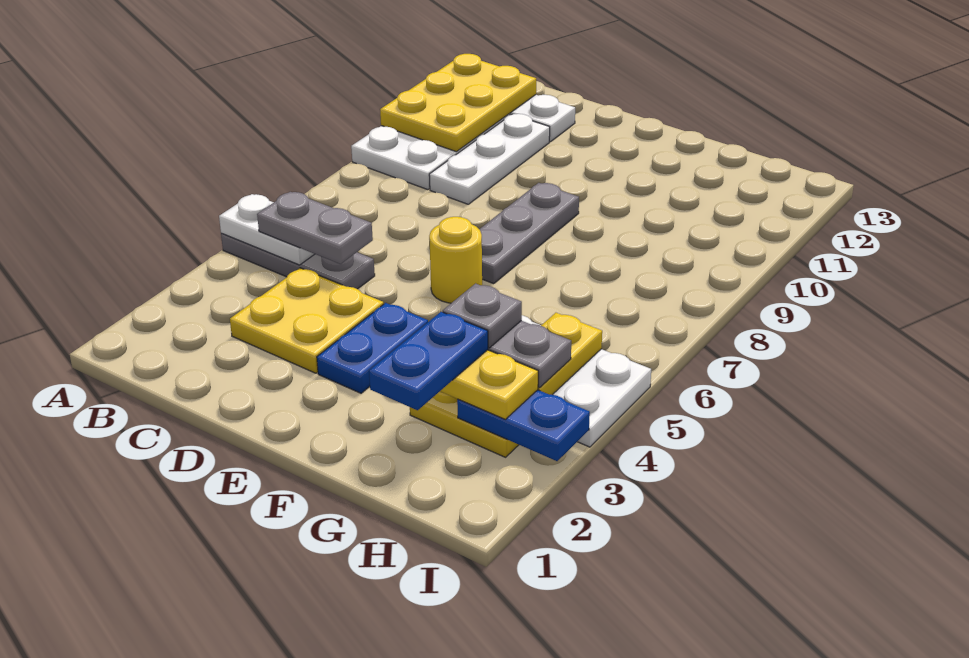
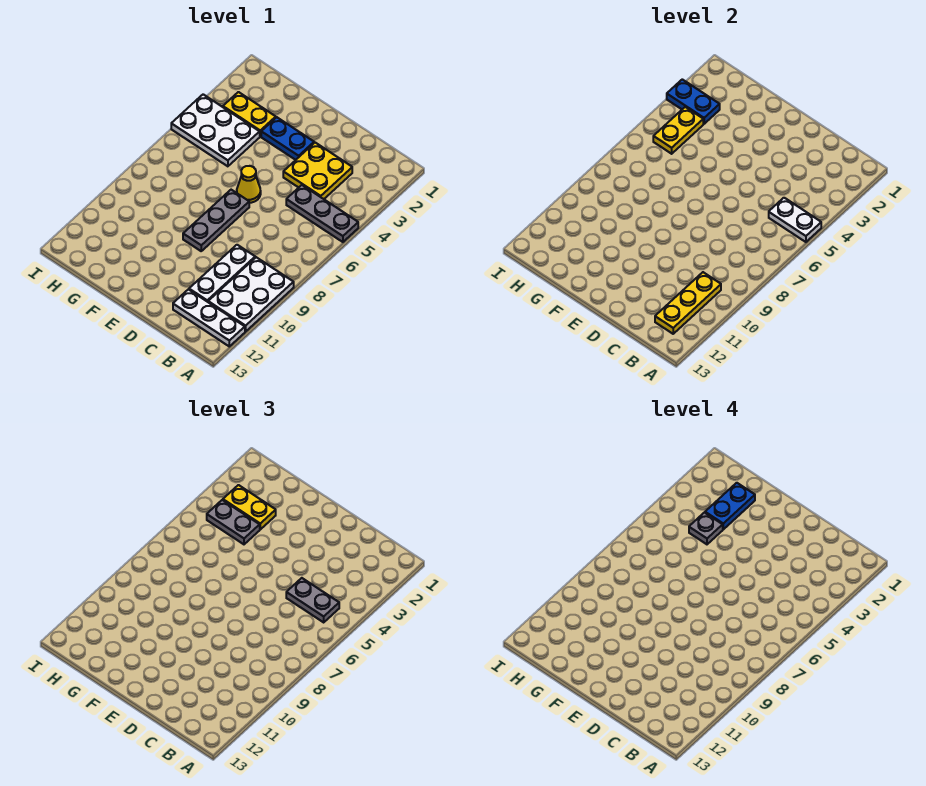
yellow 2x3 plate [380,54,536,152] -> yellow 1x3 plate [655,272,721,334]
blue 1x2 plate [317,303,428,393] -> blue 1x2 plate turned to [261,117,314,160]
yellow 1x1 round brick [429,217,482,303] -> yellow 1x1 cone [237,166,261,203]

